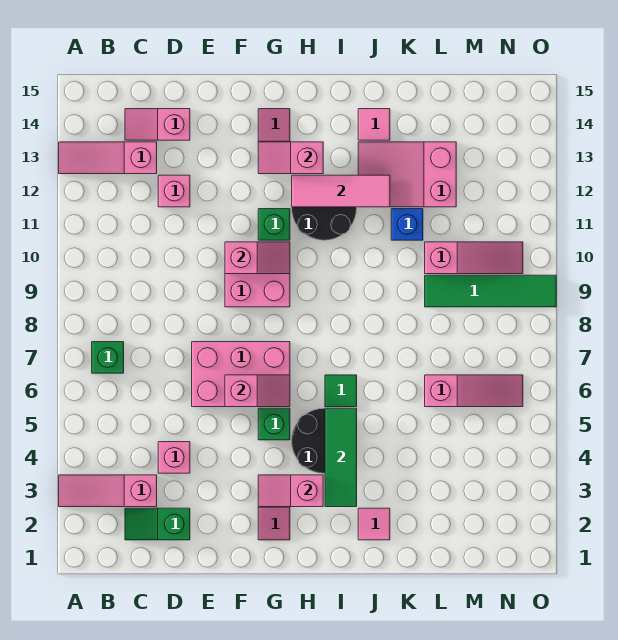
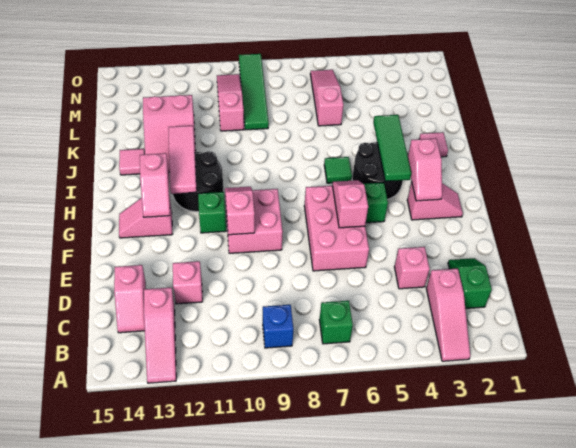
green 1x2 slope [125,508,190,540] -> green 1x2 slope turned to [448,258,492,308]
green 1x3 tile [325,408,357,507] -> green 1x3 tile turned to [373,115,411,181]
blue 1x1 brick [391,209,423,240] -> blue 1x1 brick moved to [263,305,293,348]

